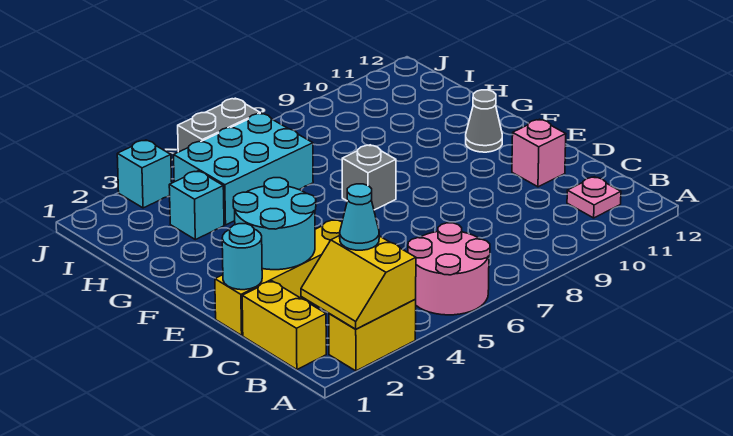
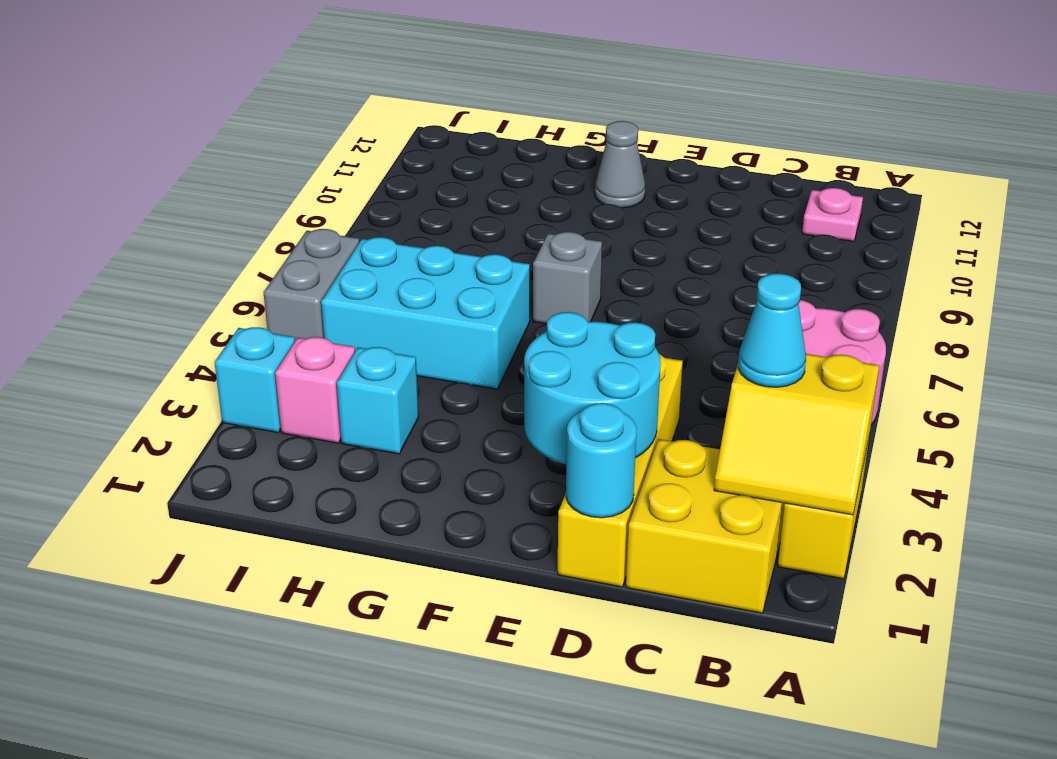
yellow 1x2 brick [242,281,326,370] -> yellow 2x2 brick [626,439,785,613]
pink 1x1 brick [512,119,566,187] -> pink 1x1 brick moved to [275,337,355,443]
cyan 2x3 brick [174,113,313,225] -> cyan 2x3 brick turned to [321,237,530,389]

